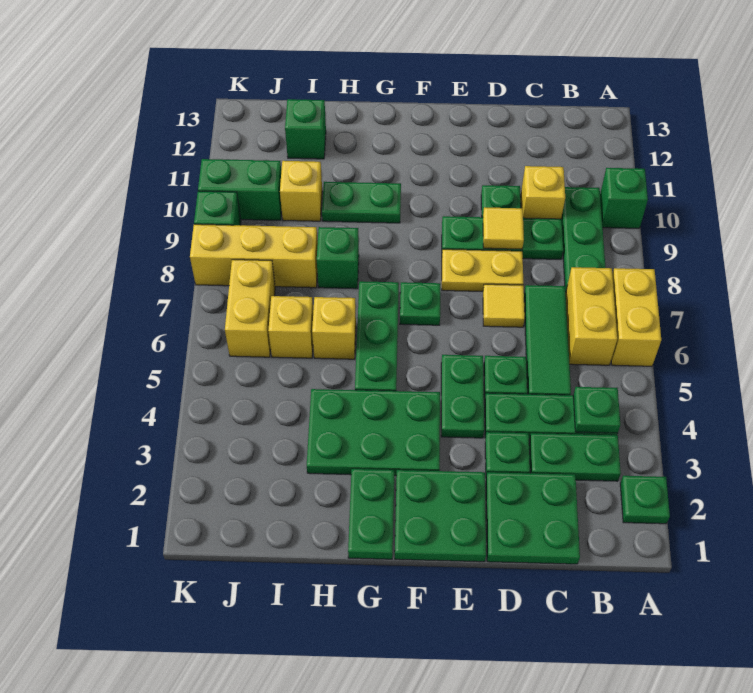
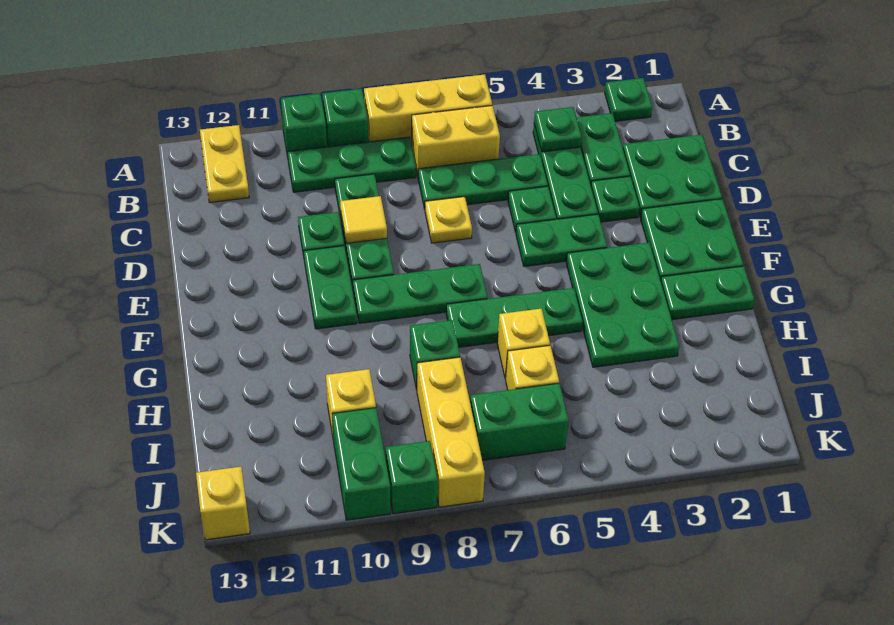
yellow 1x2 brick [611,268,661,366] -> yellow 1x3 brick [364,74,492,145]
green 1x3 tile [524,285,571,395] -> green 1x3 plate [418,154,548,209]
yellow 1x1 brick [521,166,565,219] -> yellow 1x1 brick moved to [196,467,250,540]
yellow 1x1 tile [483,284,525,327] -> yellow 1x1 plate [425,197,472,243]
yellow 1x2 plate [442,249,523,291] -> yellow 1x2 plate moved to [200,125,249,203]
green 1x1 plate [400,282,440,325] -> green 1x3 plate [353,264,487,323]
green 1x2 plate [322,182,401,223] -> green 1x2 plate moved to [304,246,357,329]
green 1x1 brick [285,99,326,159] -> green 1x1 brick moved to [323,89,368,147]
yellow 1x2 brick [225,260,275,357] -> green 1x2 brick [470,383,569,460]

